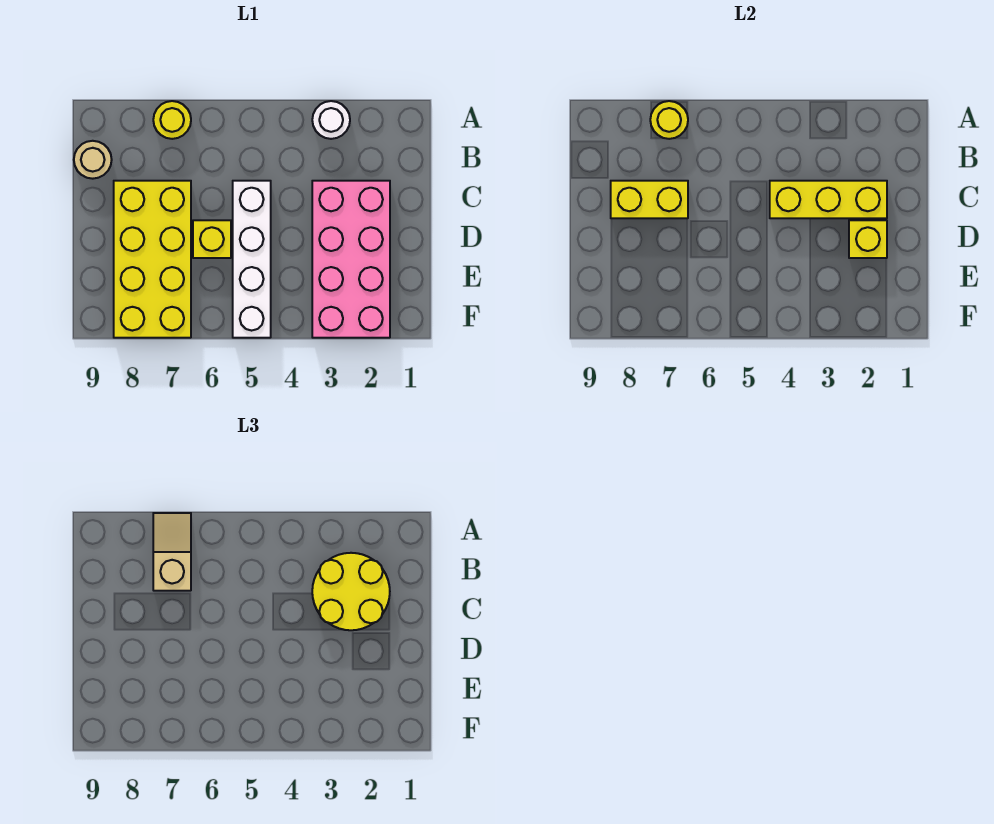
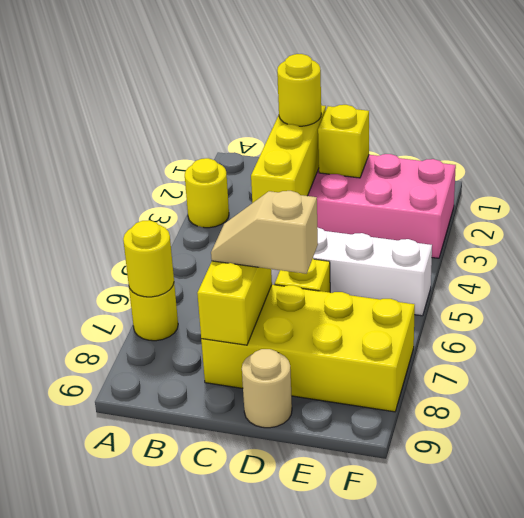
white 1x1 round brick [312,101,350,139] -> yellow 1x1 round brick [185,158,229,228]
tan 1x2 slope [153,513,191,591] -> tan 1x2 slope moved to [211,191,318,274]
yellow 2x2 round brick [312,553,390,630] -> yellow 1x1 round brick [277,54,321,126]
tan 1x1 round brick [74,141,112,179] -> tan 1x1 round brick moved to [242,349,292,428]

